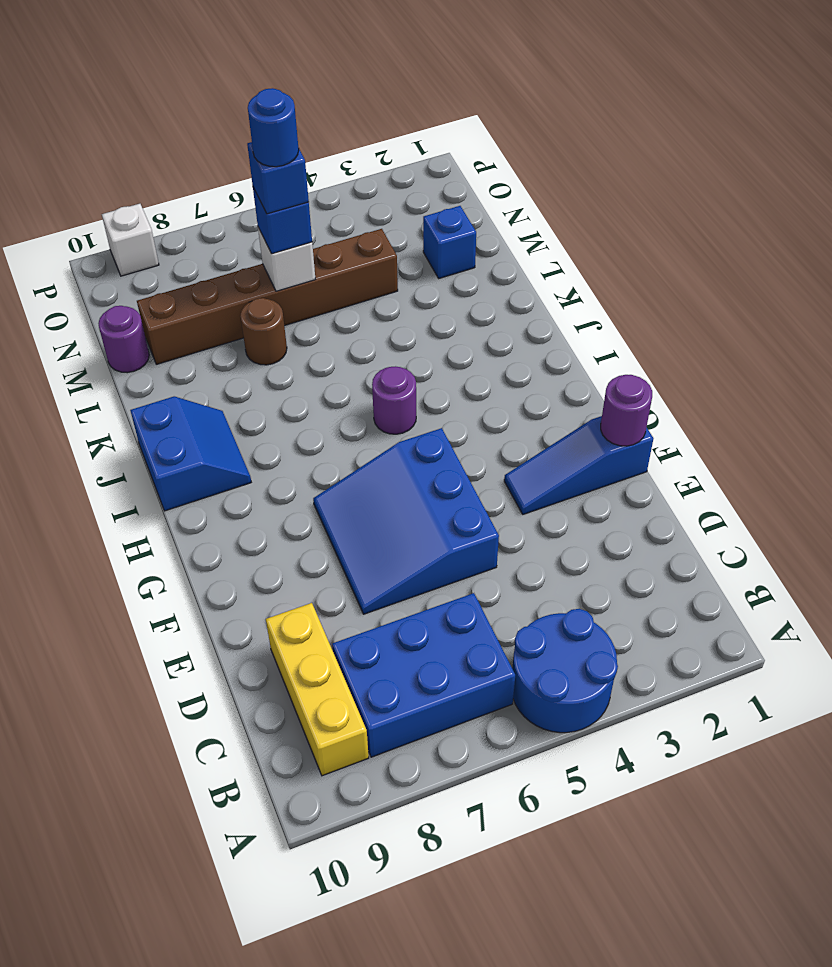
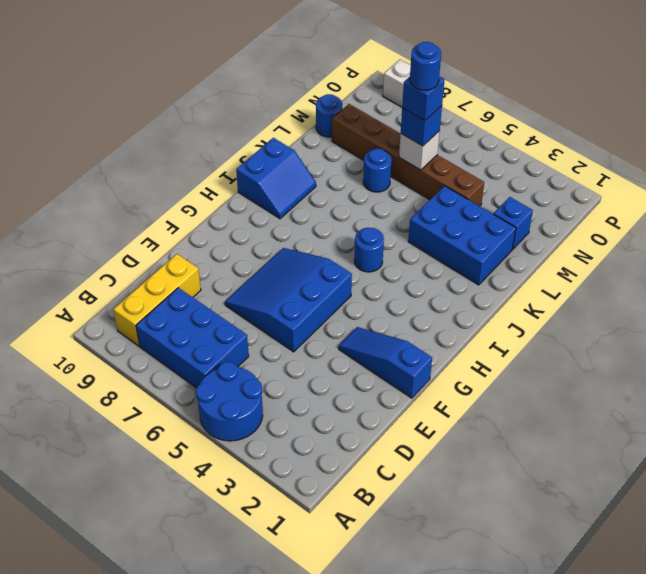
purple 1x1 round brick [601,375,652,446] -> none
purple 1x1 round brick [372,366,416,434] -> blue 1x1 round brick [354,228,384,272]
none -> blue 2x3 brick [408,186,516,285]
brown 1x1 round brick [240,298,287,365] -> blue 1x1 round brick [363,149,392,192]
purple 1x1 round brick [98,306,149,373] -> blue 1x1 round brick [316,94,342,137]

